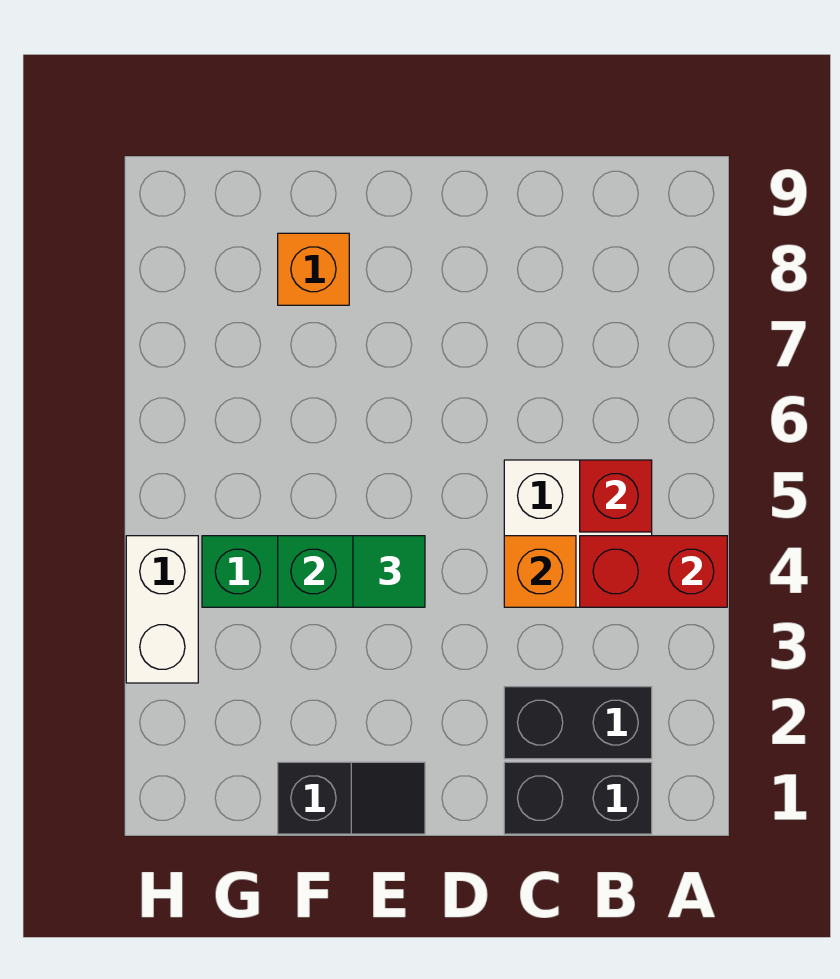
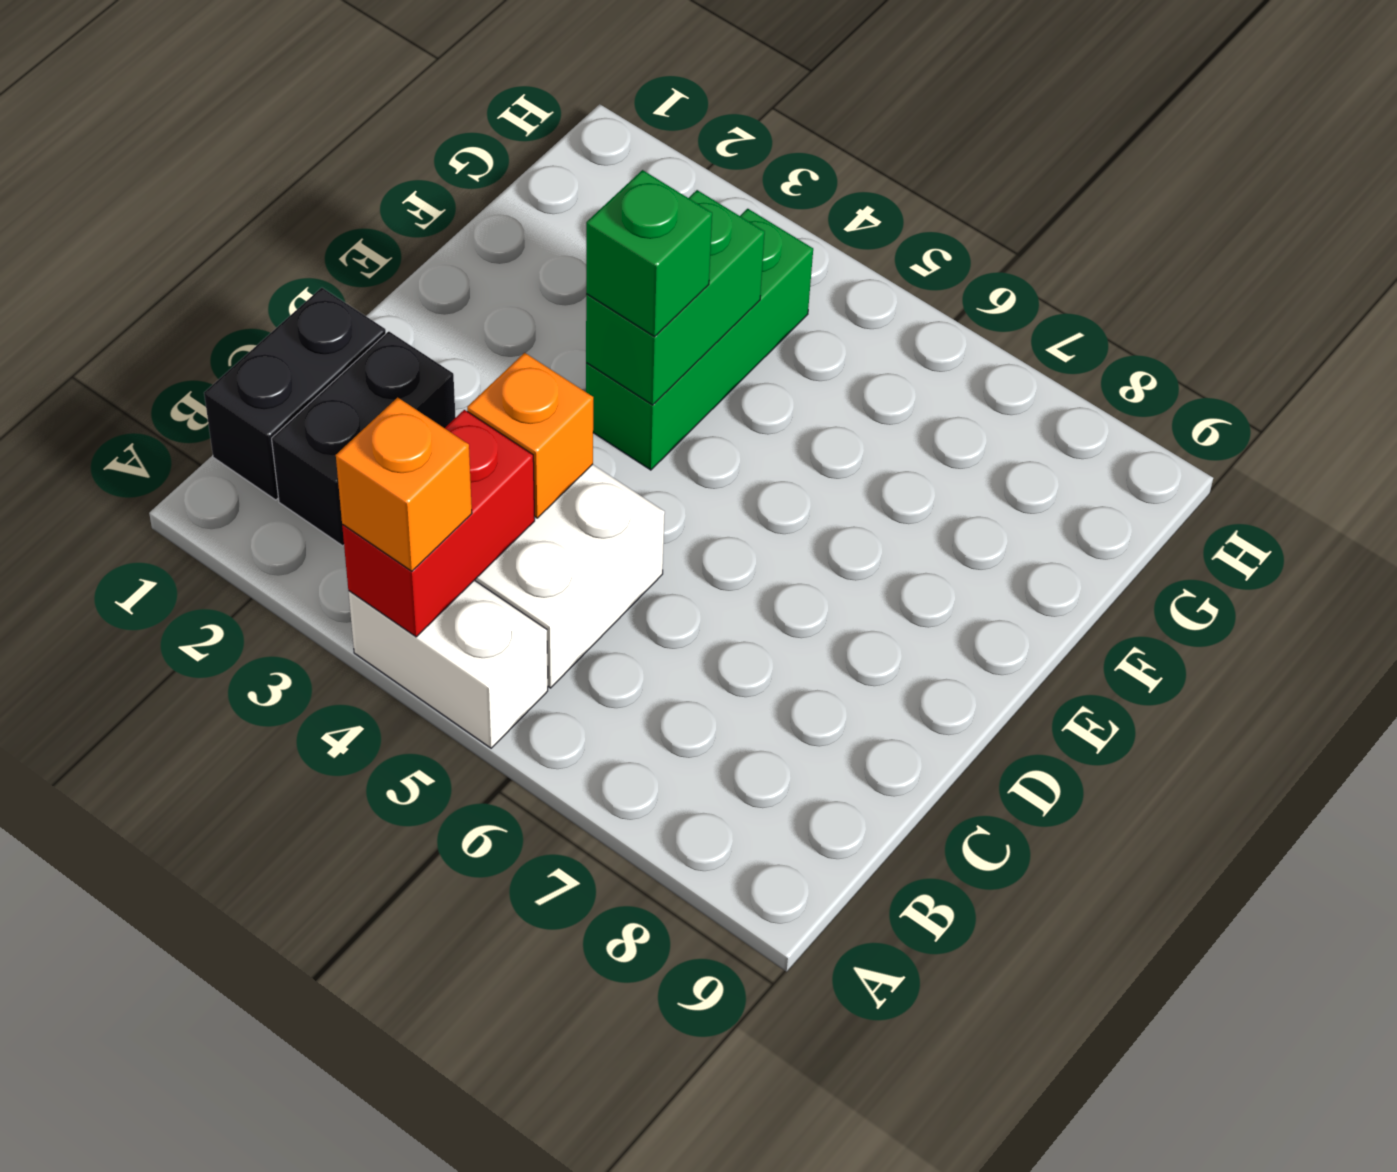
red 1x1 brick [580,460,652,532] -> none
black 1x2 slope [278,762,425,834] -> none
green 1x1 tile [353,536,425,607] -> green 1x1 brick [586,170,712,337]
orange 1x1 brick [278,233,349,305] -> orange 1x1 brick moved to [336,397,472,571]
white 1x2 brick [126,536,198,683] -> white 1x2 brick moved to [348,580,548,748]

